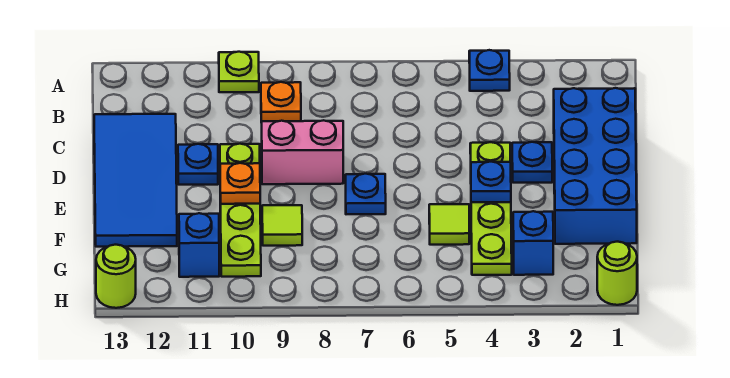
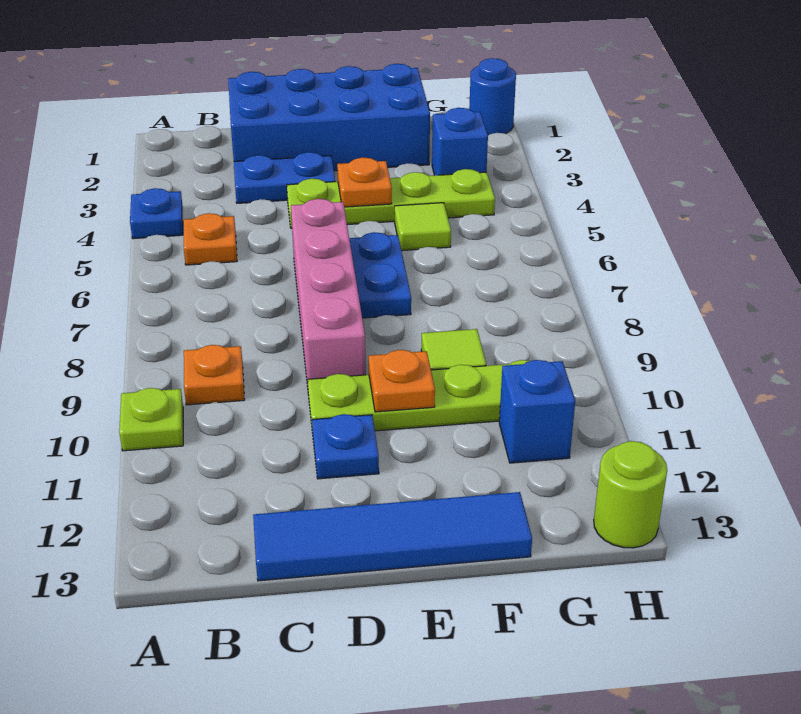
none -> orange 1x1 plate [183,213,237,265]
blue 2x4 tile [94,114,177,247] -> blue 1x4 tile [253,492,532,581]
blue 1x1 plate [512,142,552,183] -> blue 1x2 plate [234,152,335,203]
pink 1x2 brick [262,120,343,184] -> pink 1x4 brick [291,199,366,387]
blue 1x1 plate [471,162,511,202] -> orange 1x1 plate [337,158,392,207]
blue 1x1 plate [346,174,386,214] -> blue 1x2 plate [349,232,411,318]
lime 1x1 round brick [597,242,637,305] -> blue 1x1 round brick [469,58,516,135]

